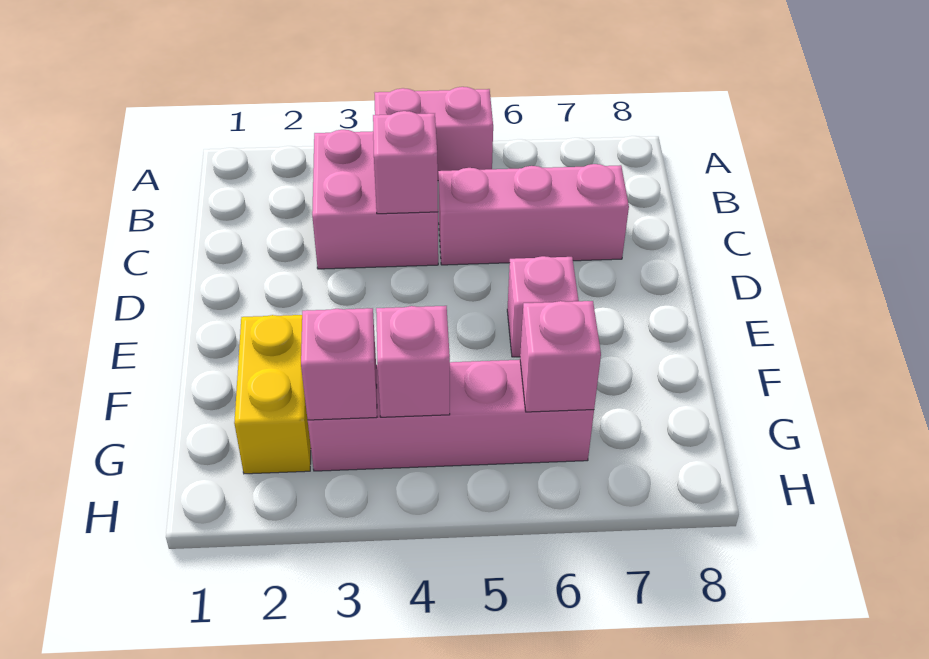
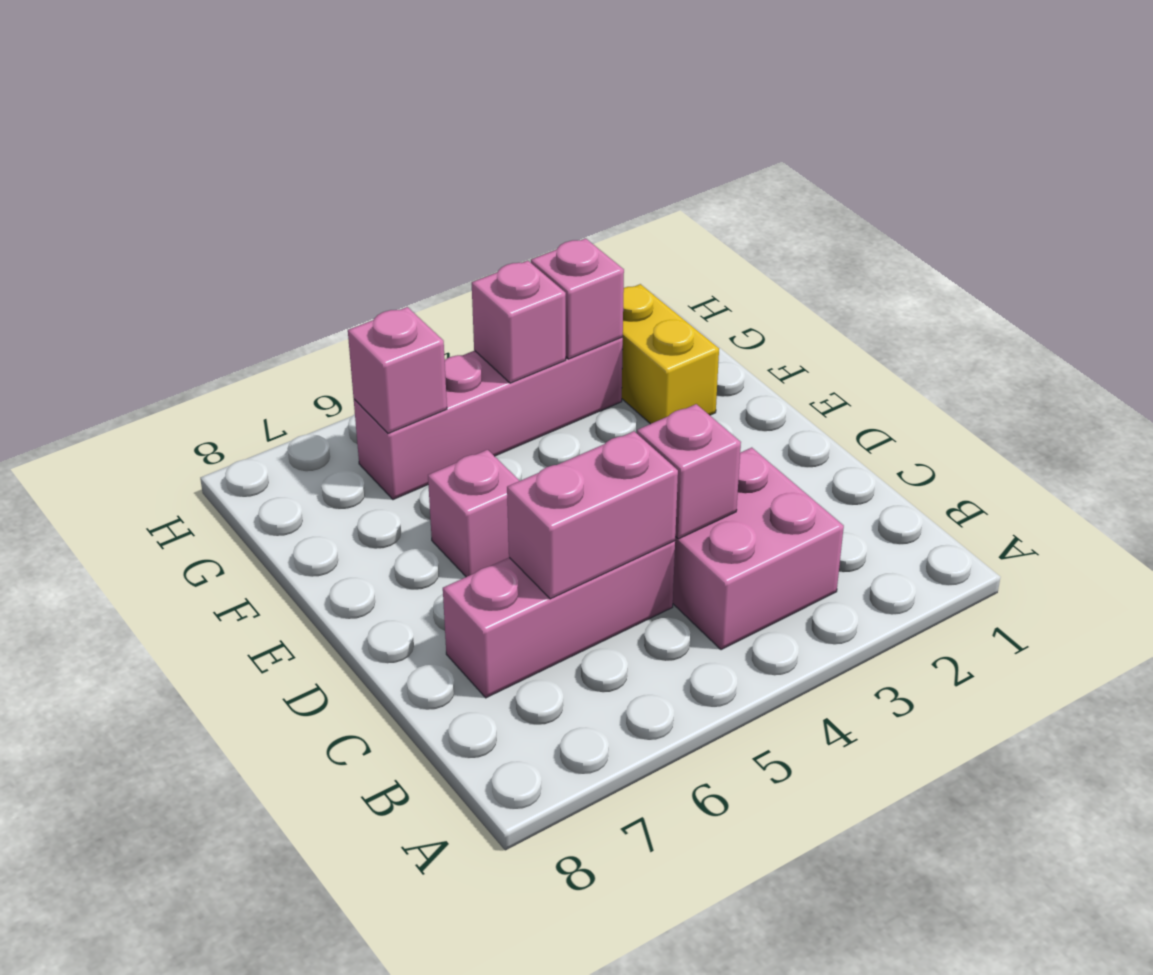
pink 1x2 brick [375,87,493,171] -> pink 1x2 brick moved to [507,431,678,599]

